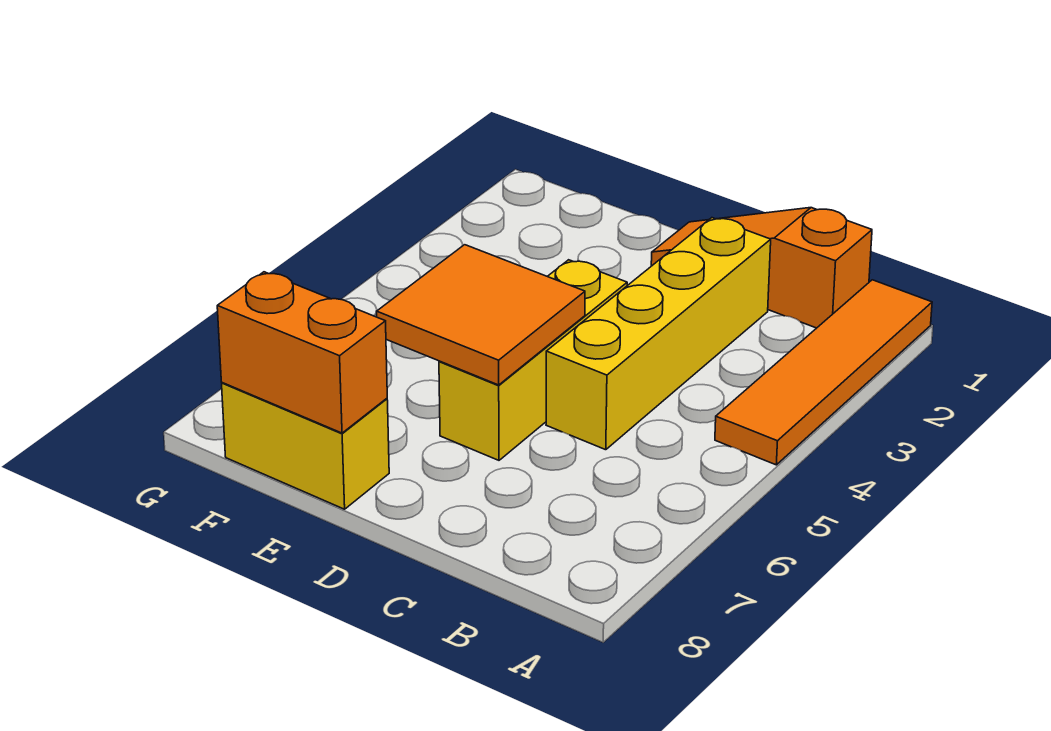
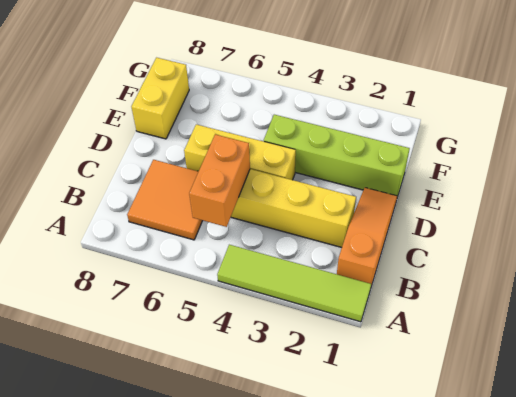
orange 1x4 tile [715,280,932,465] -> lime 1x4 tile [217,245,371,322]
orange 2x2 tile [377,245,585,385] -> orange 2x2 tile moved to [127,160,203,240]
none -> lime 1x4 brick [264,115,410,196]
orange 1x2 brick [217,272,387,433] -> orange 1x2 brick moved to [189,134,250,227]

